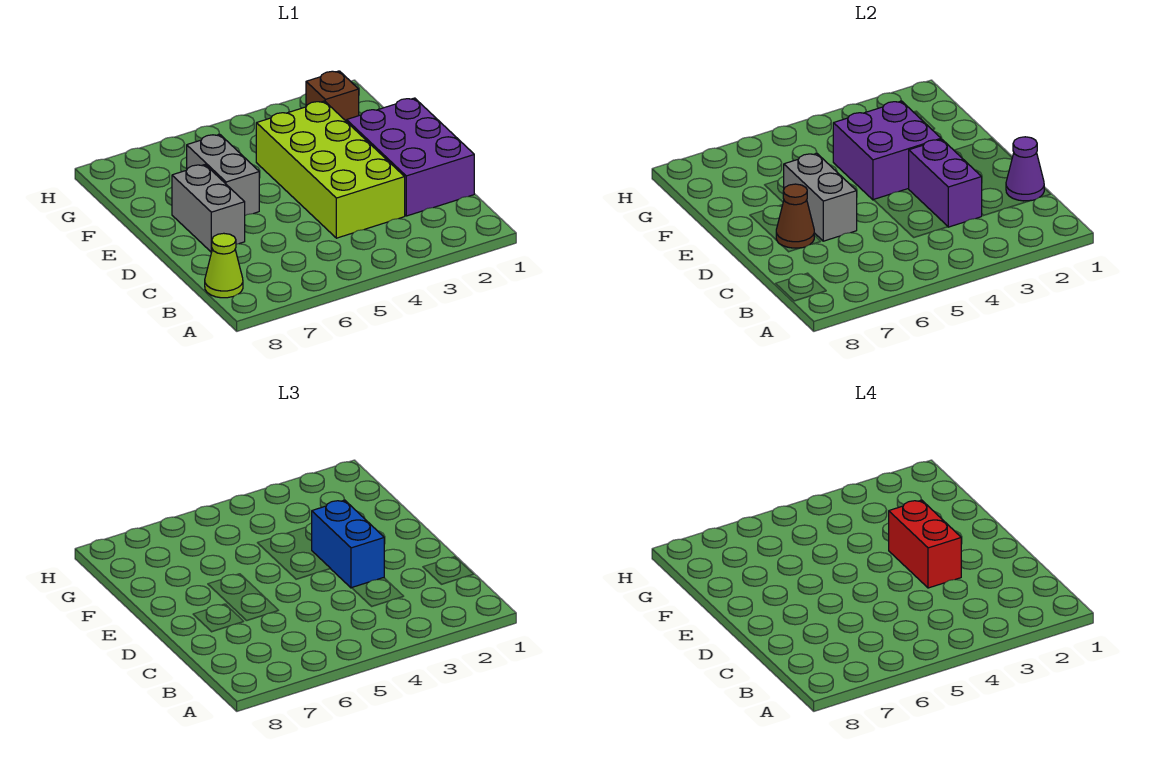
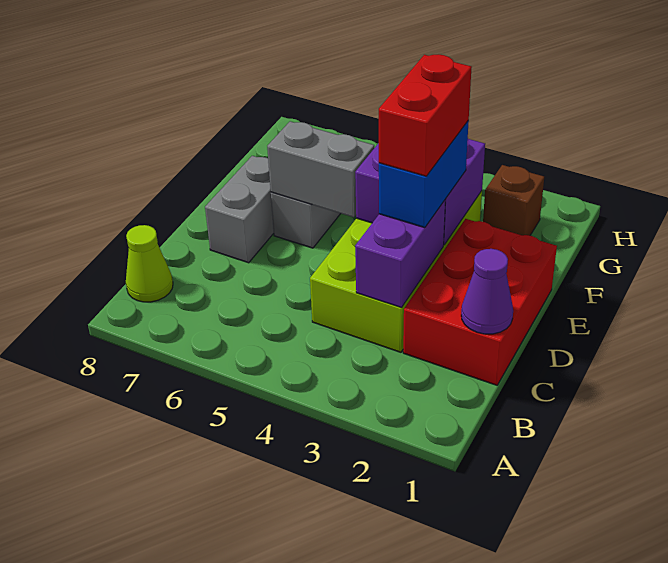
purple 2x3 brick [347,98,474,216] -> red 2x3 brick [403,219,557,385]
grey 1x2 brick [784,154,857,241] -> grey 1x2 brick turned to [267,121,374,217]
brown 1x1 cone [776,184,814,248] -> none

